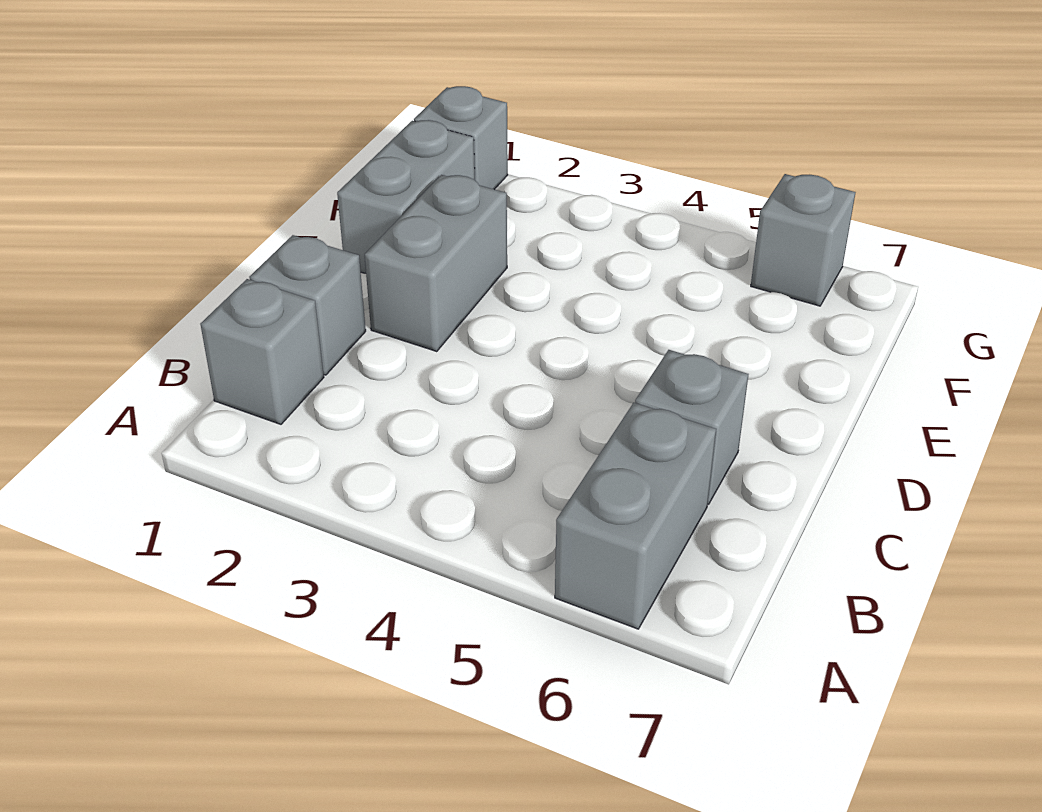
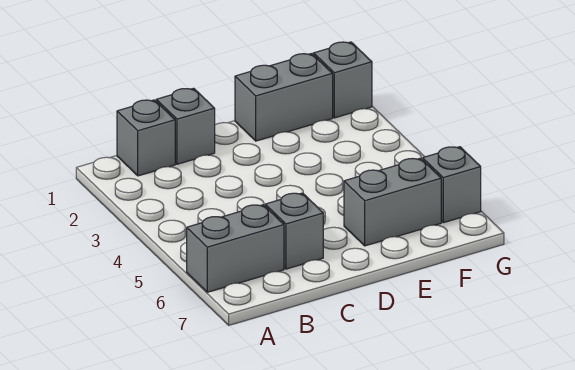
grey 1x2 brick [365,175,507,352] -> grey 1x2 brick moved to [344,158,441,246]

